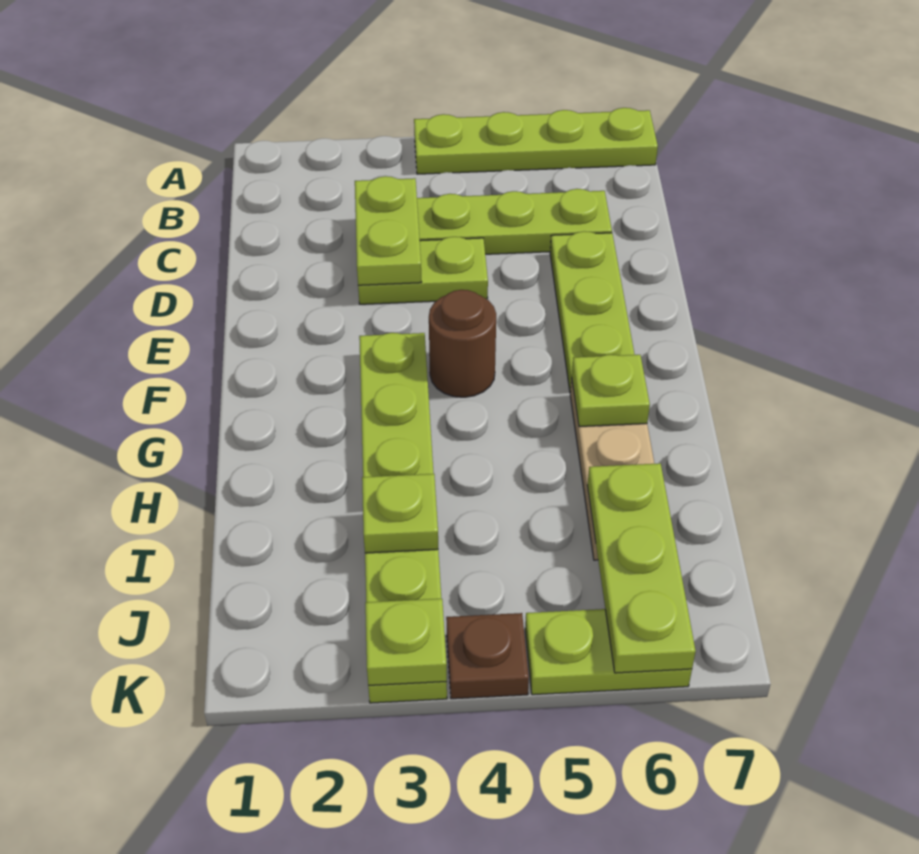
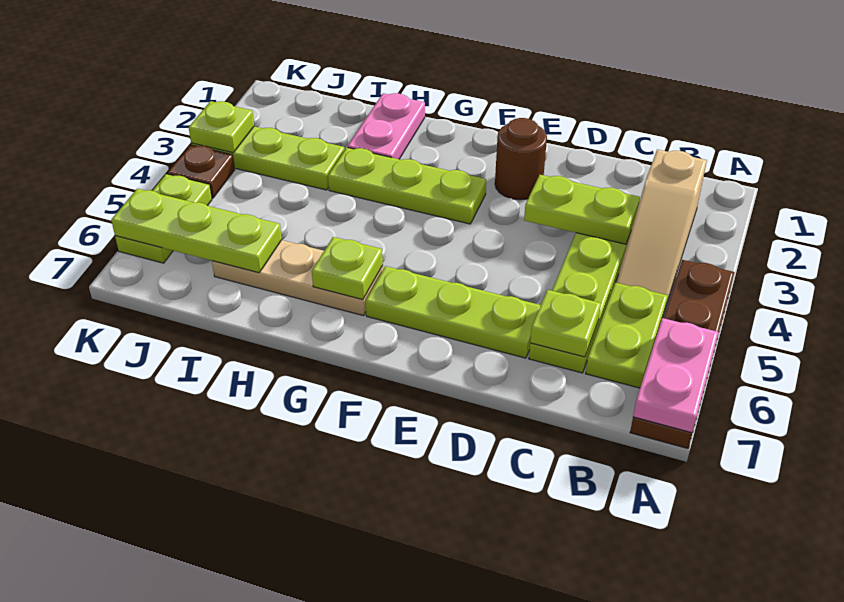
lime 1x4 plate [414,108,658,174] -> brown 1x4 plate [630,260,735,448]
none -> pink 1x2 plate [633,318,719,433]
none -> tan 1x3 slope [616,150,707,306]
lime 1x2 plate [358,237,488,304] -> lime 1x2 plate moved to [586,282,668,388]
brown 1x1 round brick [429,290,496,397] -> brown 1x1 round brick moved to [495,118,547,200]
none -> pink 1x2 plate [348,93,425,159]
lime 1x1 plate [362,474,438,553] -> lime 1x1 plate moved to [530,290,601,357]

